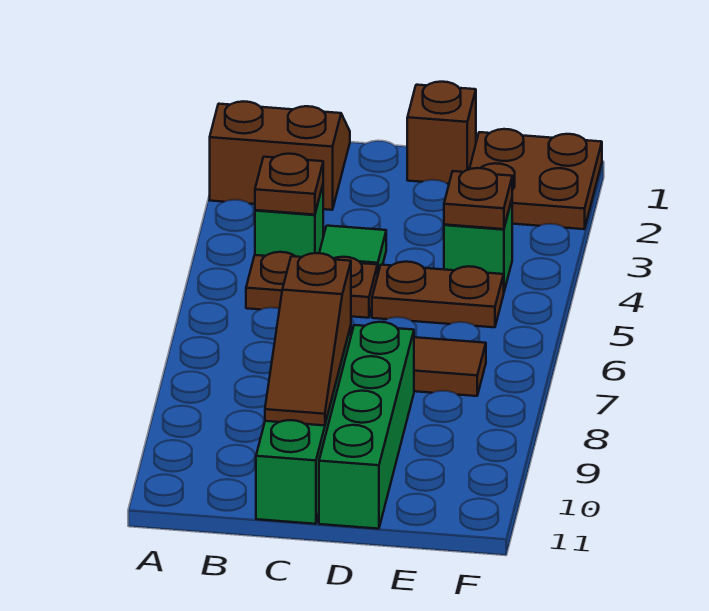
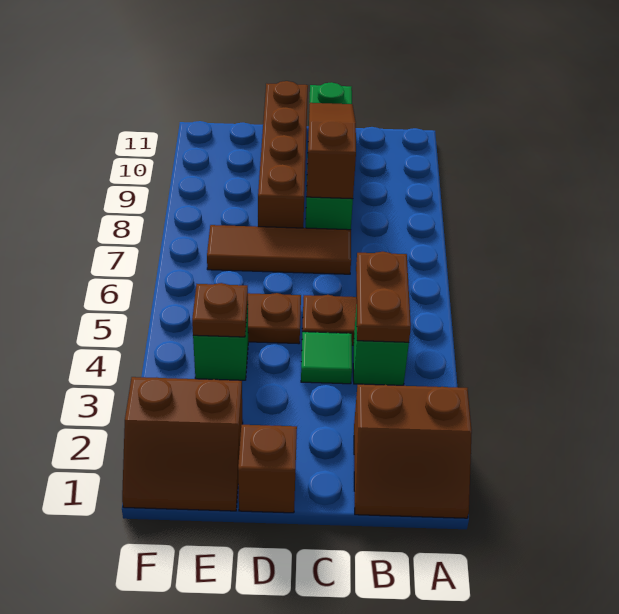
brown 1x1 plate [255,154,323,215] -> brown 1x2 plate [356,252,411,342]
green 1x4 brick [319,322,414,529] -> brown 1x4 brick [258,81,308,228]
brown 2x2 plate [470,129,602,229] -> brown 2x2 slope [122,377,243,511]

